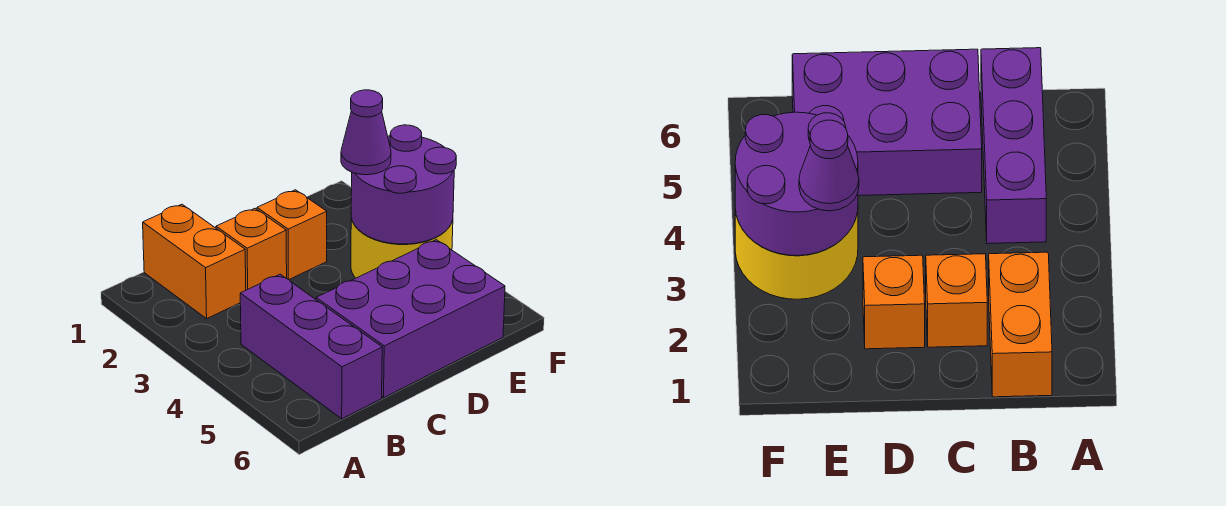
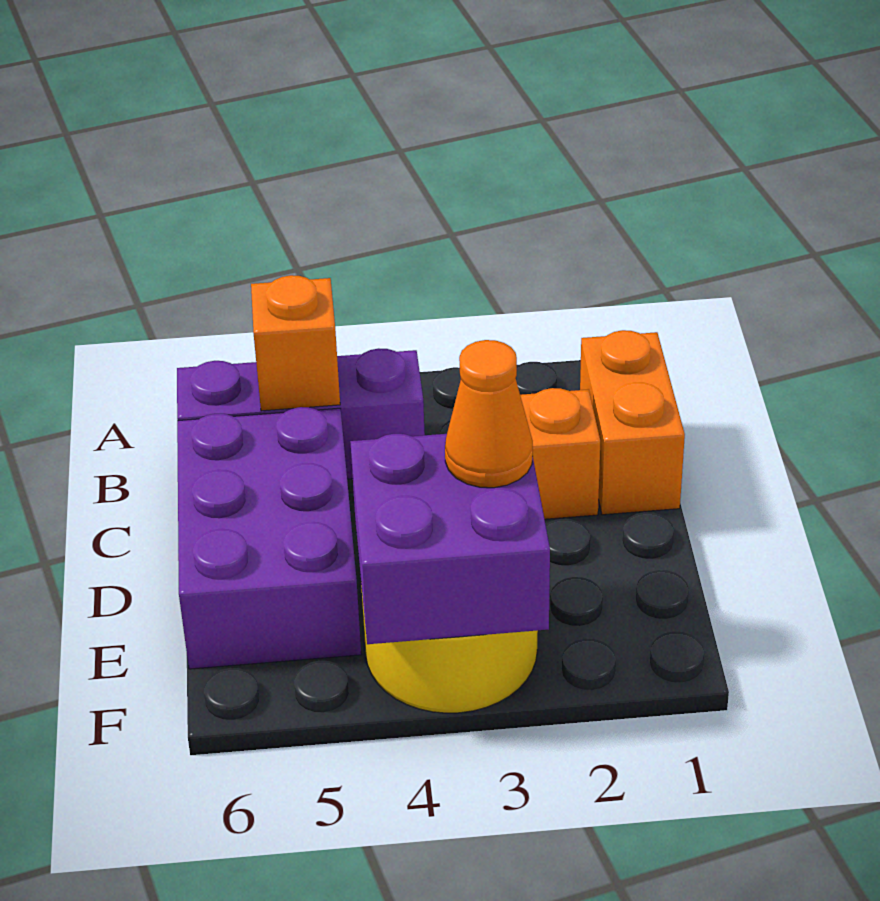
orange 1x2 brick [143,204,246,319] -> orange 1x2 brick turned to [580,330,685,515]
orange 1x1 brick [257,190,327,279] -> orange 1x1 brick moved to [251,275,340,411]
purple 2x2 round brick [351,125,456,244] -> purple 2x2 brick [350,434,550,644]
purple 1x1 cone [341,90,391,175] -> orange 1x1 cone [445,340,533,488]

